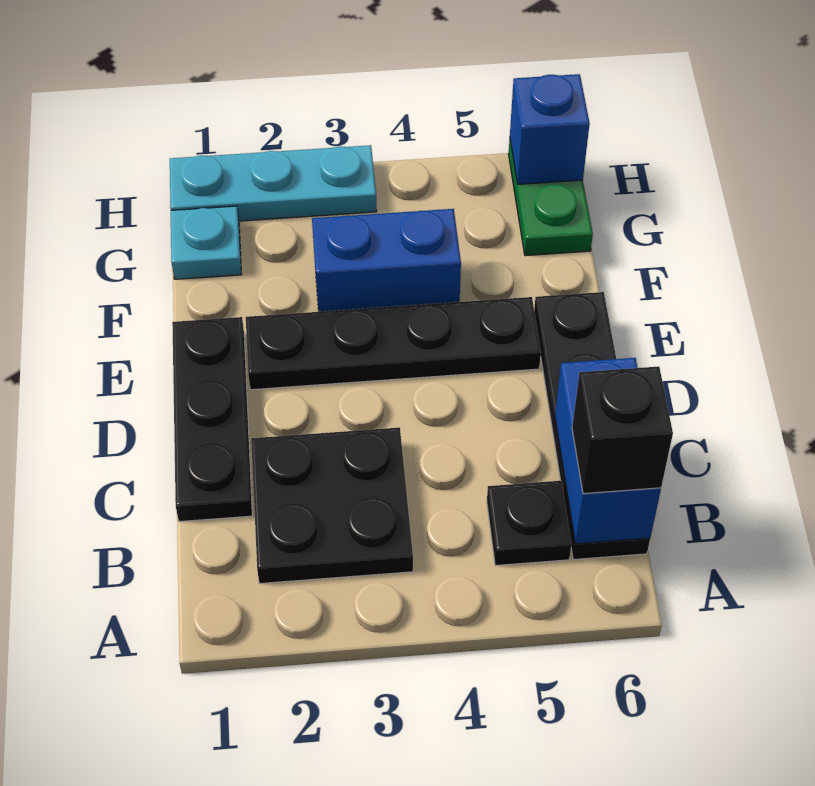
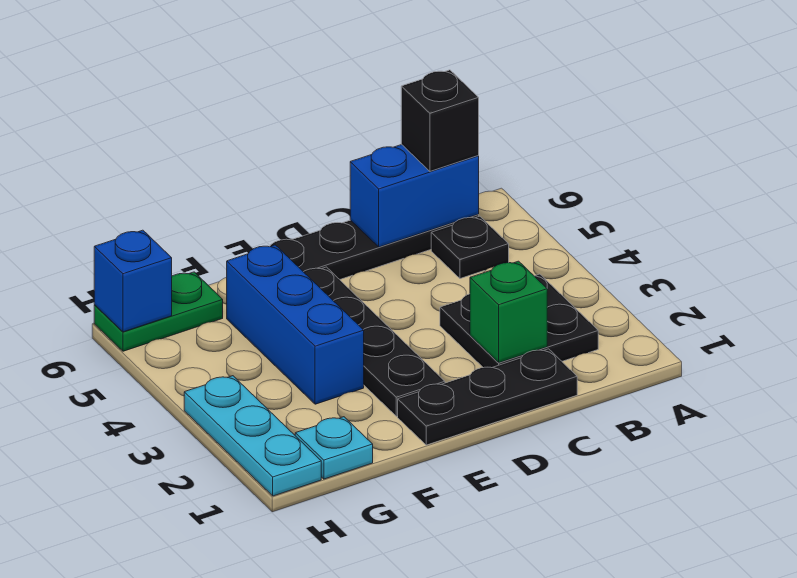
none -> green 1x1 brick [470,261,547,363]
blue 1x2 brick [312,209,461,312] -> blue 1x3 brick [227,245,364,404]

